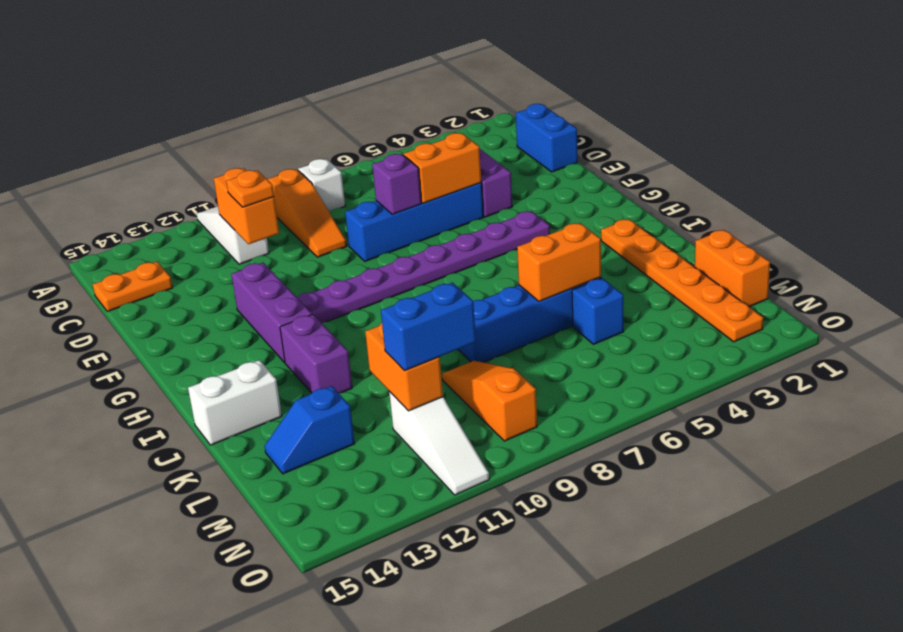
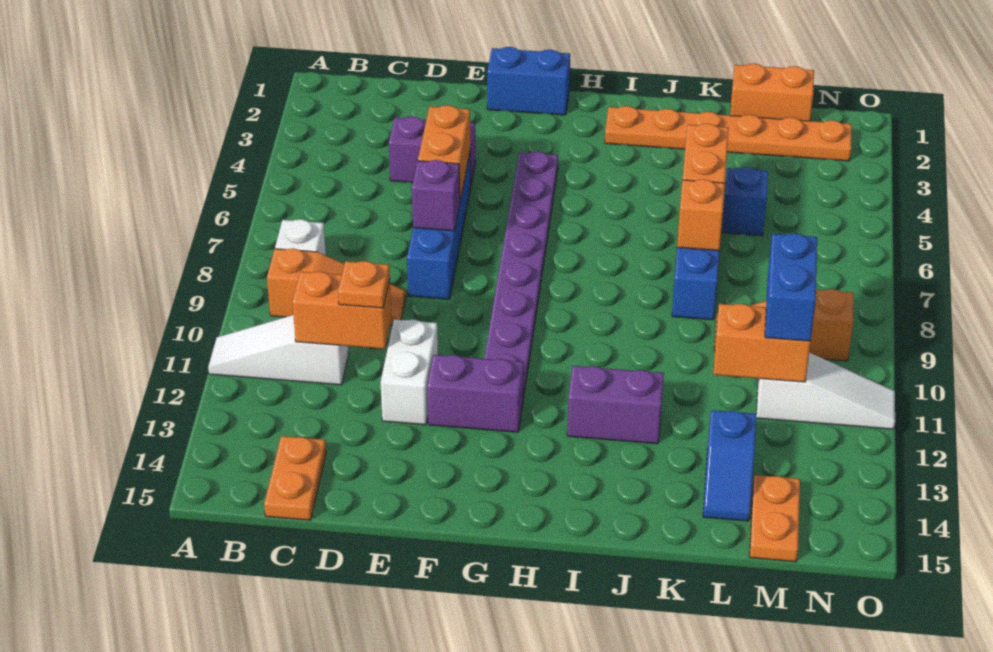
blue 1x2 brick [516,104,578,172] -> blue 1x2 brick moved to [487,47,570,115]
purple 1x3 brick [231,263,312,363] -> purple 1x2 brick [427,355,524,432]
white 1x2 brick [188,360,282,445] -> white 1x2 brick moved to [381,319,438,425]
none -> orange 1x1 brick [677,179,725,251]
none -> orange 1x2 plate [750,475,800,562]

